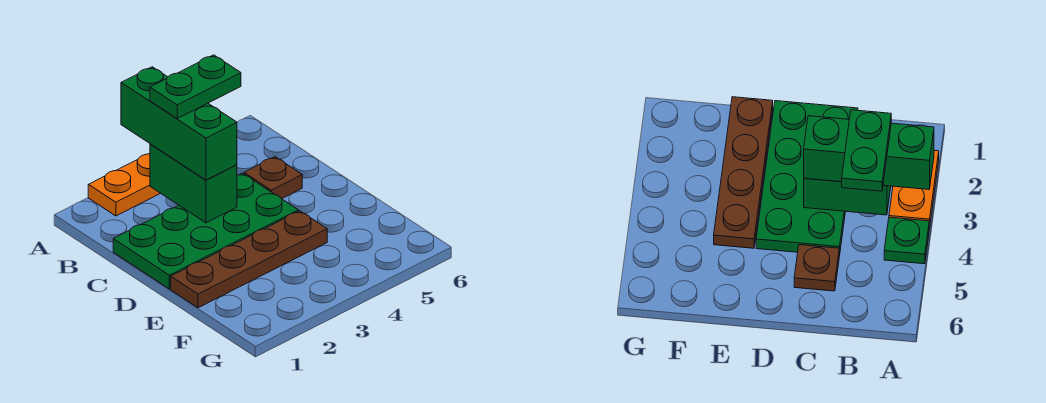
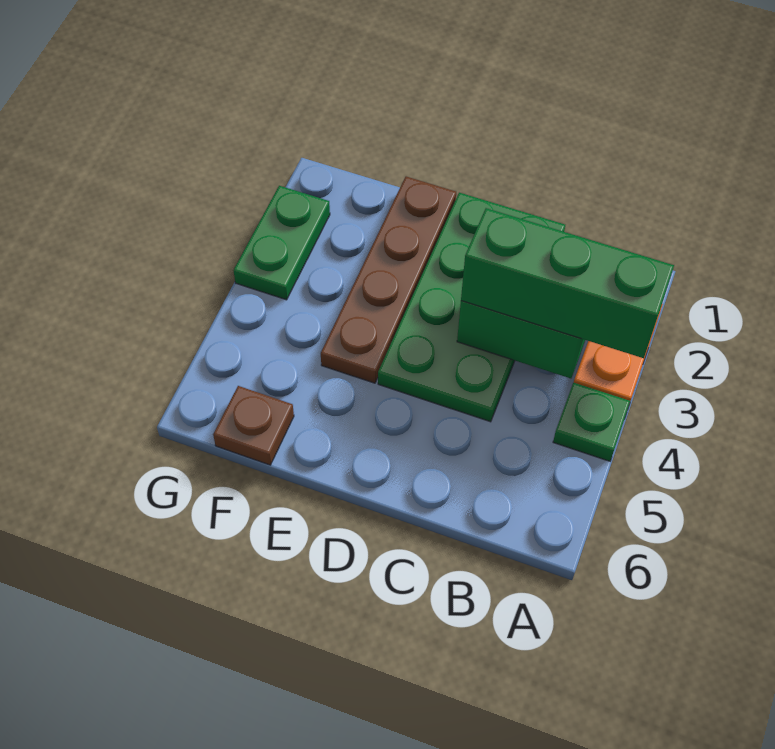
green 1x2 plate [150,55,241,118] -> green 1x2 plate moved to [233,186,330,300]
brown 1x1 plate [244,157,302,199] -> brown 1x1 plate moved to [213,386,294,465]

